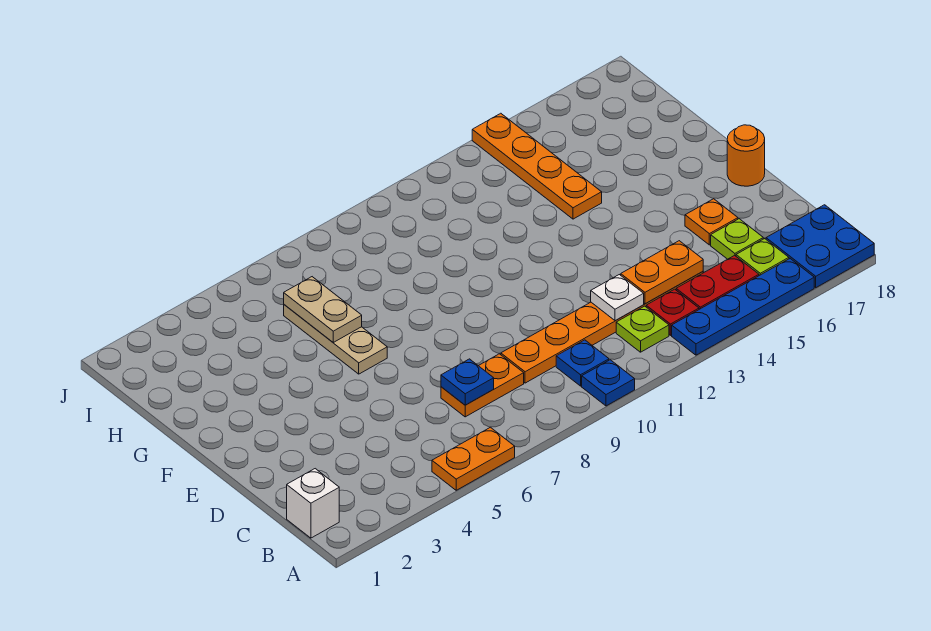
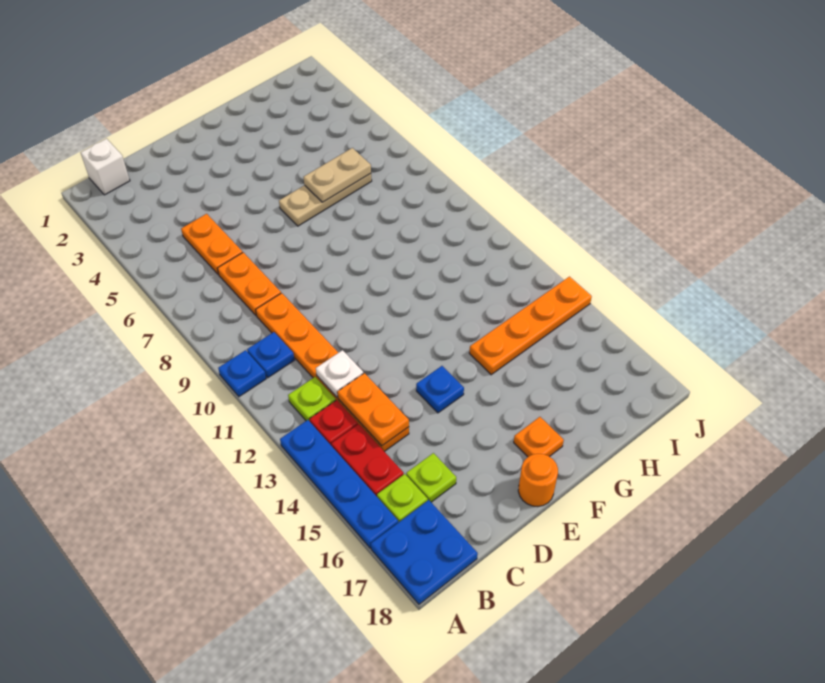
orange 1x2 plate [432,427,515,490] -> orange 1x2 plate moved to [181,214,243,275]
blue 1x1 plate [441,359,494,405] -> blue 1x1 plate moved to [416,366,464,413]
orange 1x1 plate [685,199,738,245] -> orange 1x1 plate moved to [514,417,564,457]

